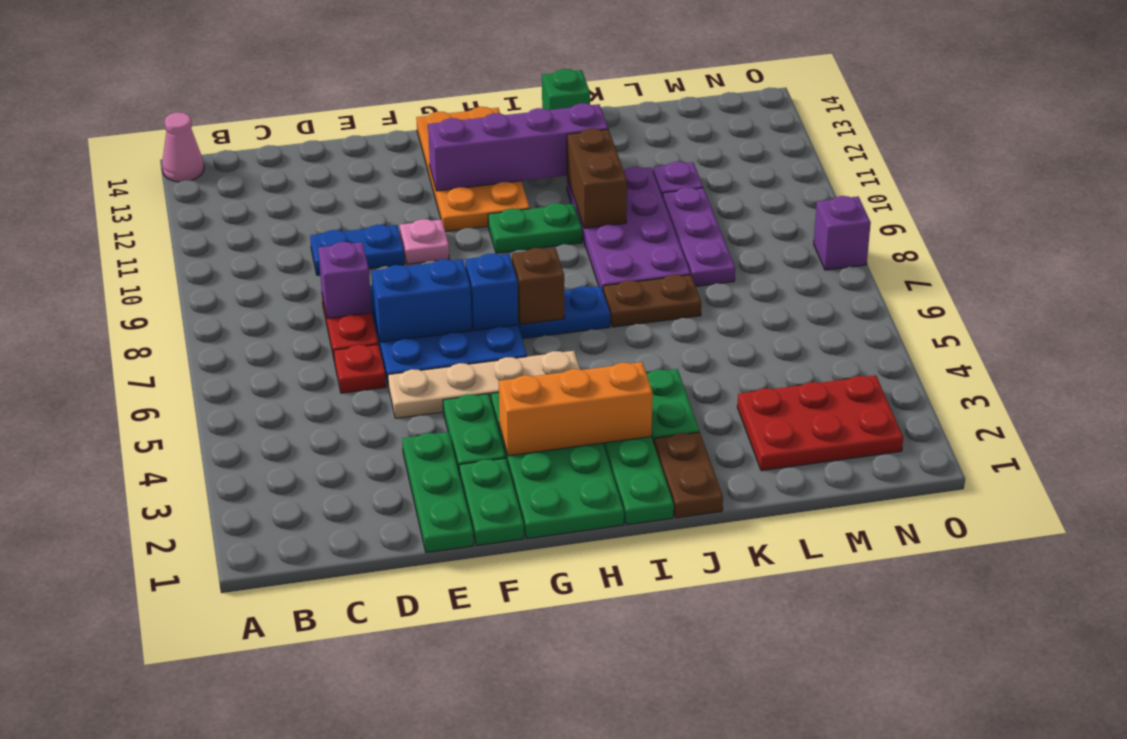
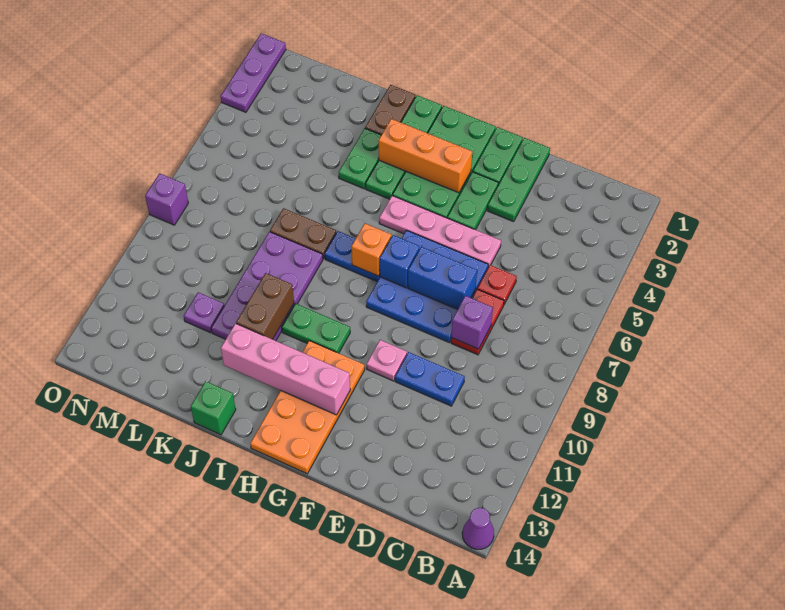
pink 1x1 cone [162,112,204,182] -> purple 1x1 cone [462,508,494,549]
tan 1x4 plate [388,351,580,418] -> pink 1x4 plate [379,196,501,267]
purple 1x4 brick [428,103,608,191] -> pink 1x4 brick [221,323,350,415]
brown 1x1 brick [512,248,564,325] -> orange 1x1 brick [351,224,391,276]
red 2x3 plate [737,375,903,471] -> none
purple 1x3 plate [662,187,735,286] -> purple 1x3 plate moved to [221,33,286,112]

